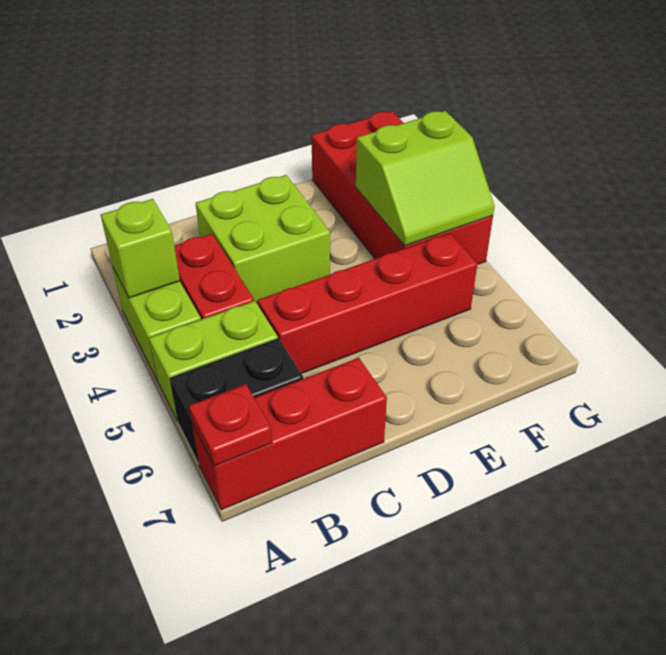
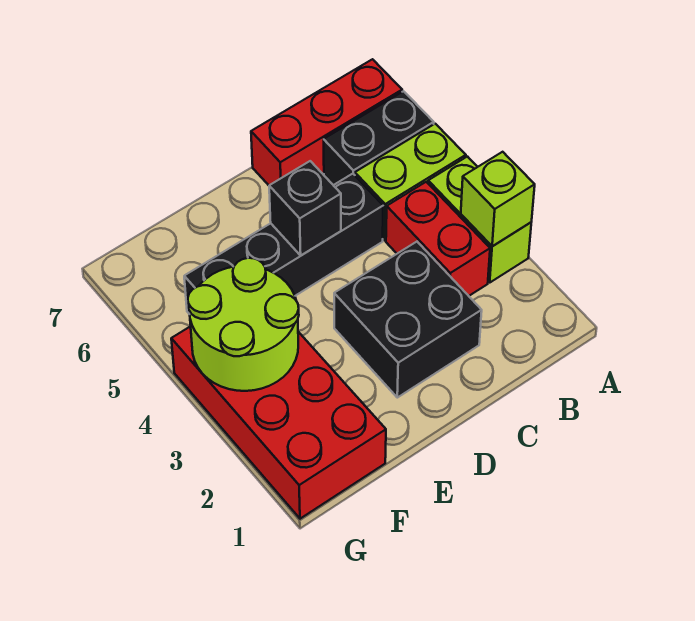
red 1x1 plate [189,384,272,466] -> none
lime 2x2 brick [195,175,330,303] -> black 2x2 brick [334,242,482,398]
red 1x4 brick [258,233,477,374] -> black 1x4 brick [184,174,383,314]
none -> black 1x1 brick [269,161,341,255]
lime 2x2 slope [356,111,495,246] -> lime 2x2 round brick [188,258,299,391]

